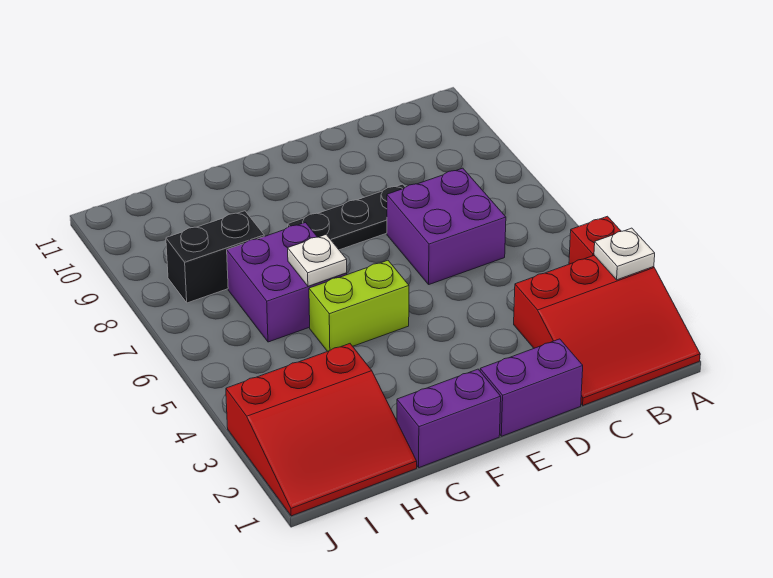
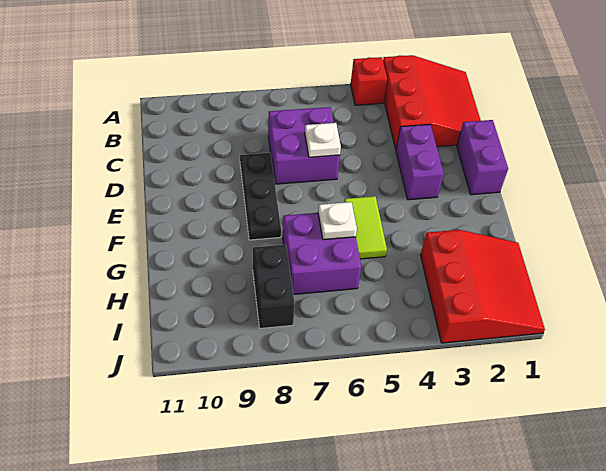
white 1x1 plate [594,228,655,280] -> white 1x1 plate moved to [305,123,341,157]
purple 1x2 brick [397,369,501,468] -> purple 1x2 brick moved to [396,124,444,200]
lime 1x2 brick [309,260,409,351] -> lime 1x2 tile [344,196,387,259]

